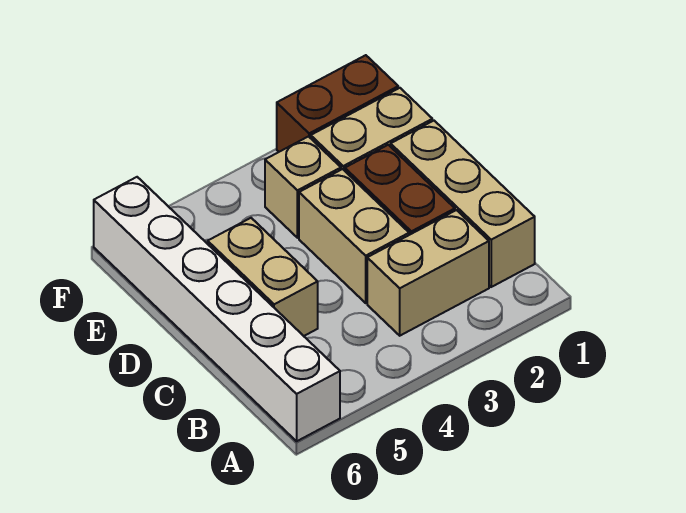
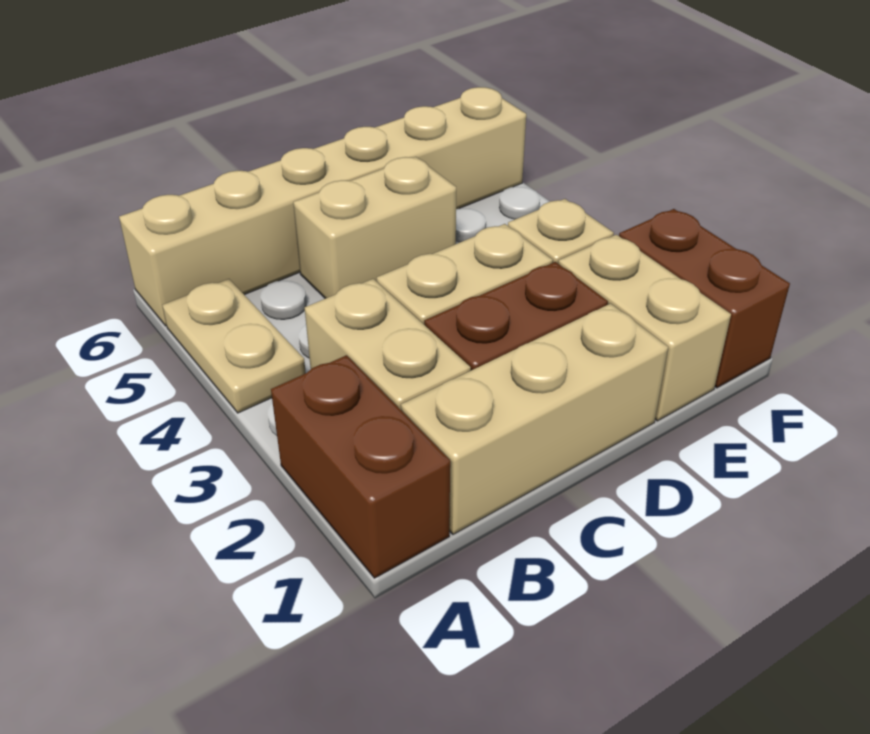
none -> brown 1x2 brick [271,355,450,578]
none -> tan 1x2 plate [163,279,306,413]
white 1x6 brick [94,177,340,441] -> tan 1x6 brick [119,87,526,326]

